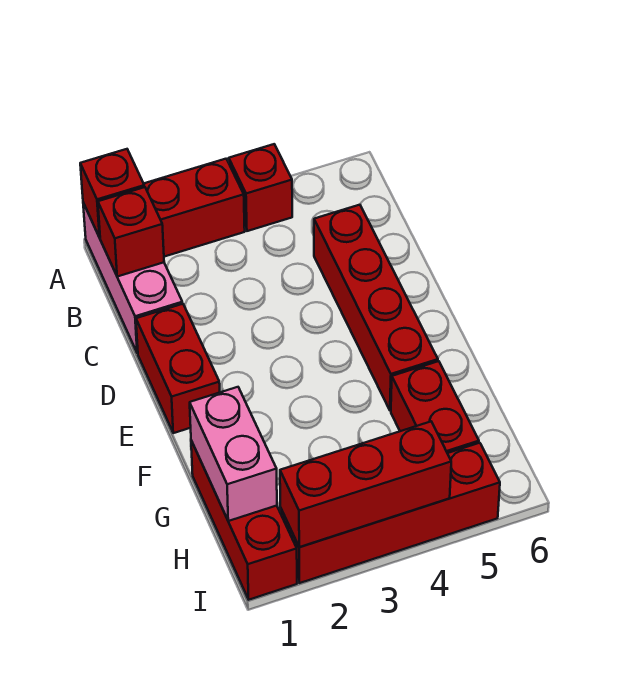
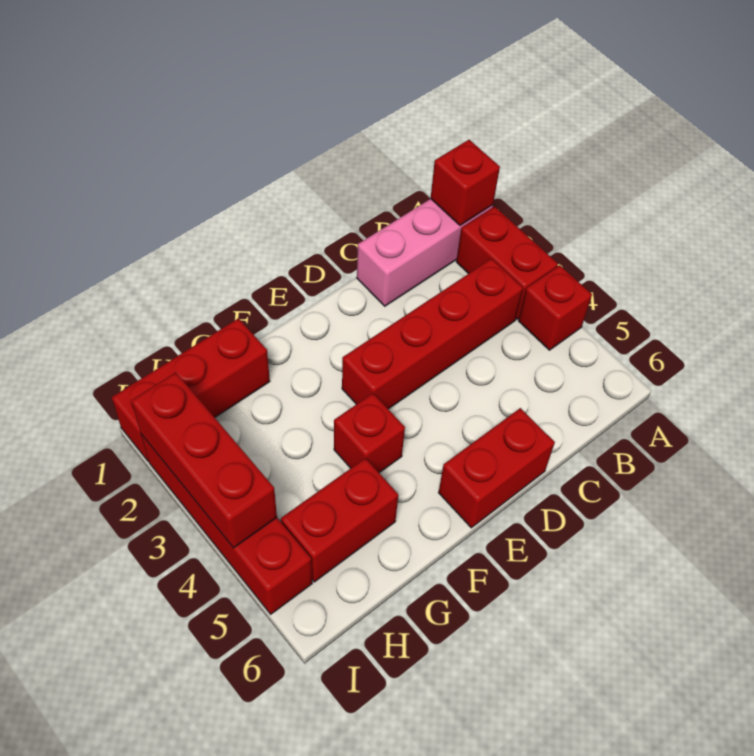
red 1x1 brick [98,187,164,276] -> red 1x1 brick moved to [334,393,405,473]
red 1x4 brick [314,205,438,411] -> red 1x4 brick moved to [342,259,523,409]
red 1x2 brick [136,304,220,433] -> red 1x2 brick moved to [439,408,555,528]
pink 1x2 brick [190,387,277,521] -> none

